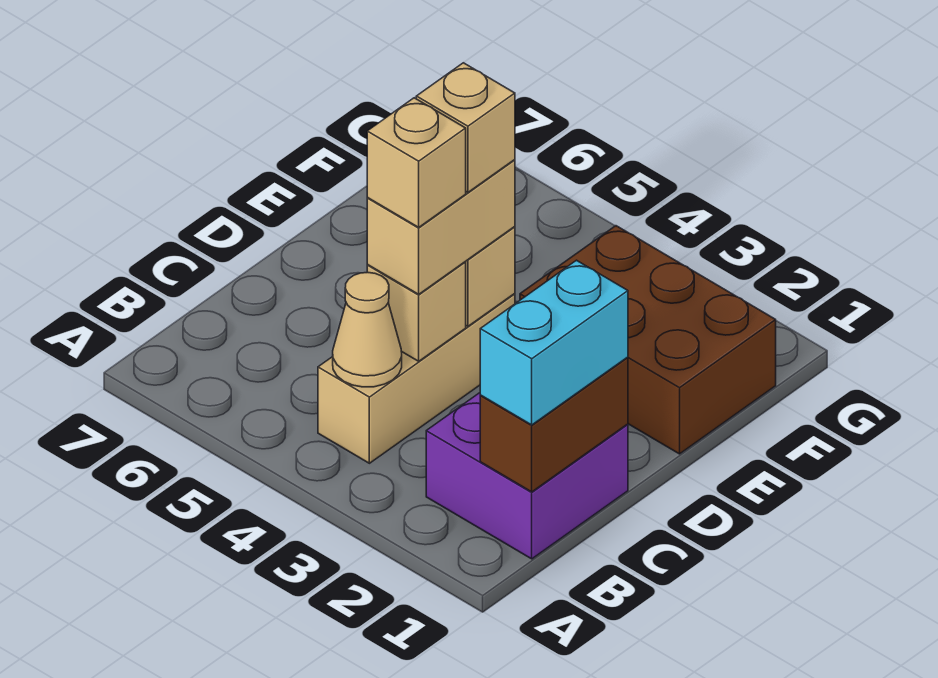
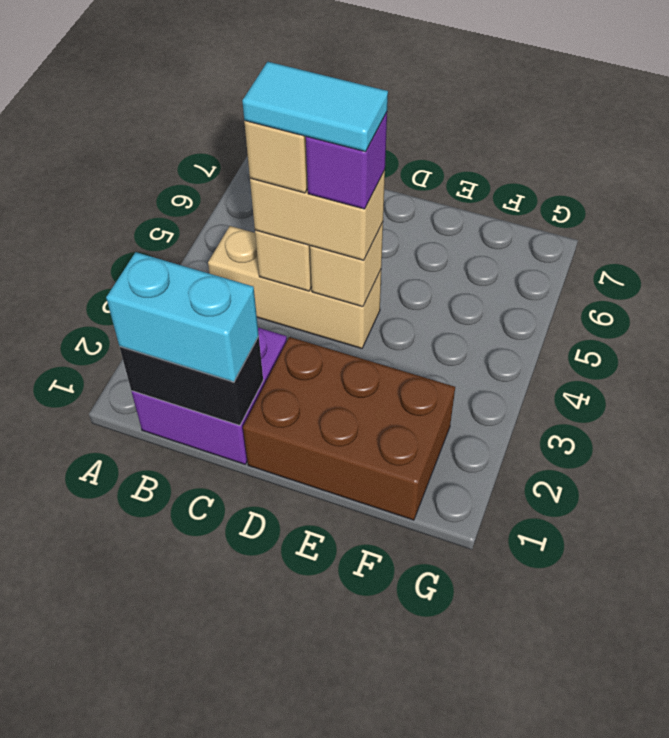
brown 1x2 brick [480,357,628,492] -> black 1x2 brick [120,337,263,425]
tan 1x1 cone [333,272,402,387] -> none
none -> cyan 1x2 tile [242,62,388,152]
tan 1x1 brick [416,63,515,192] -> purple 1x1 brick [306,113,387,209]
brown 2x3 brick [520,226,776,454] -> brown 2x3 brick turned to [243,337,455,520]

